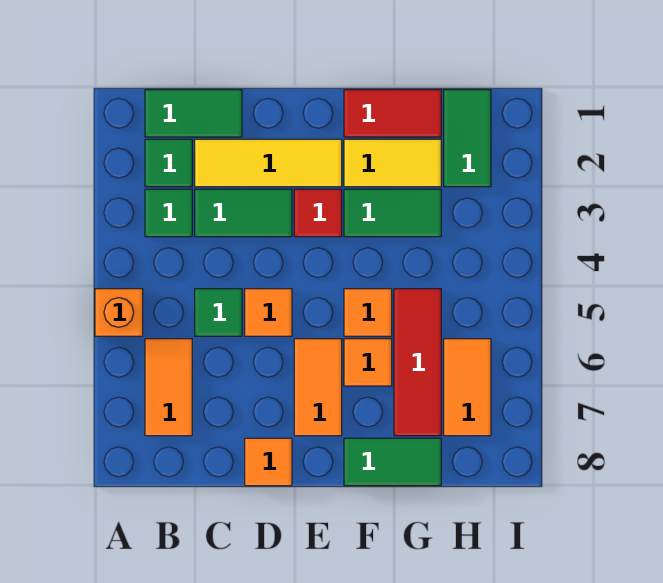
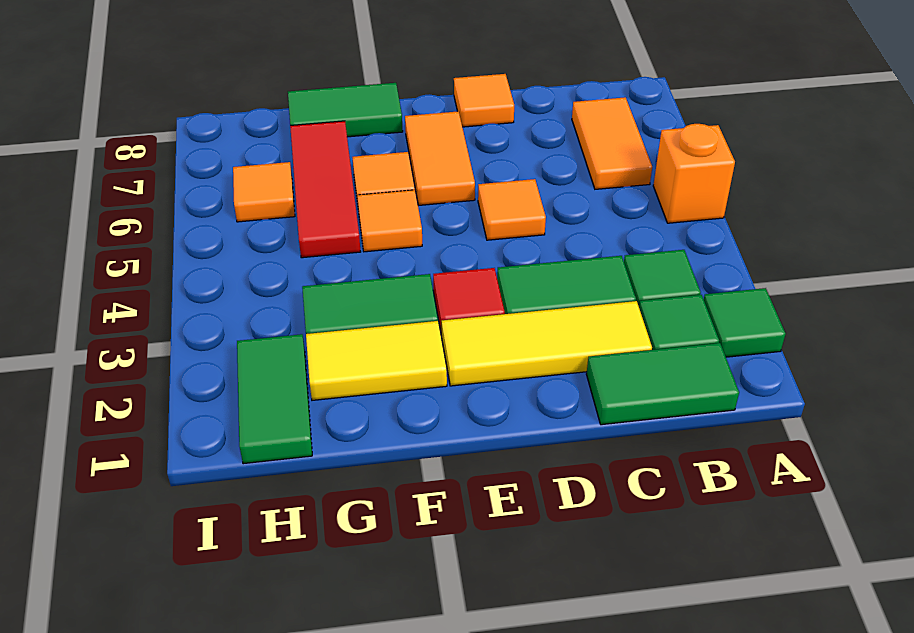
green 1x1 tile [195,289,242,336] -> green 1x1 tile moved to [704,288,786,357]
red 1x2 tile [344,90,441,137] -> none
orange 1x2 tile [444,339,491,436] -> orange 1x1 tile [233,162,295,222]

